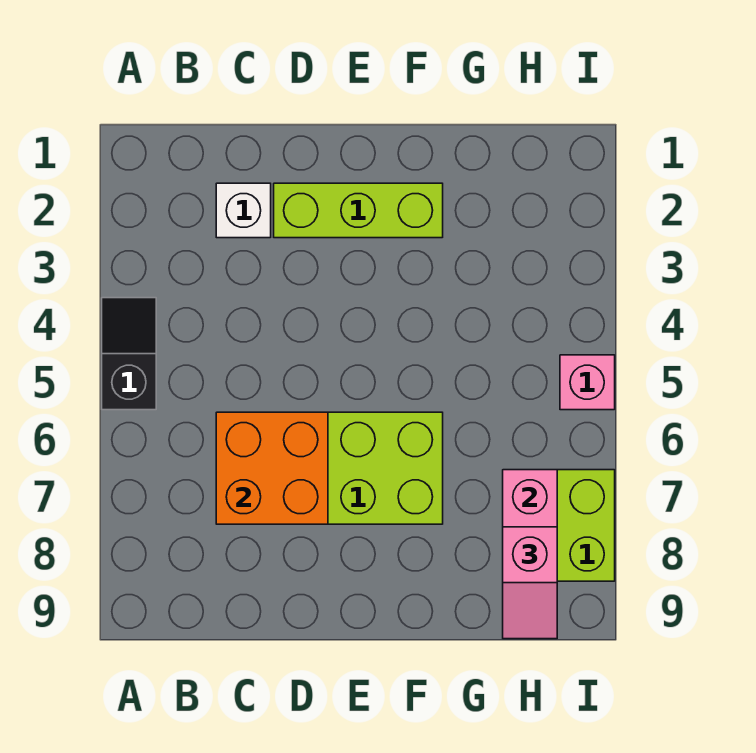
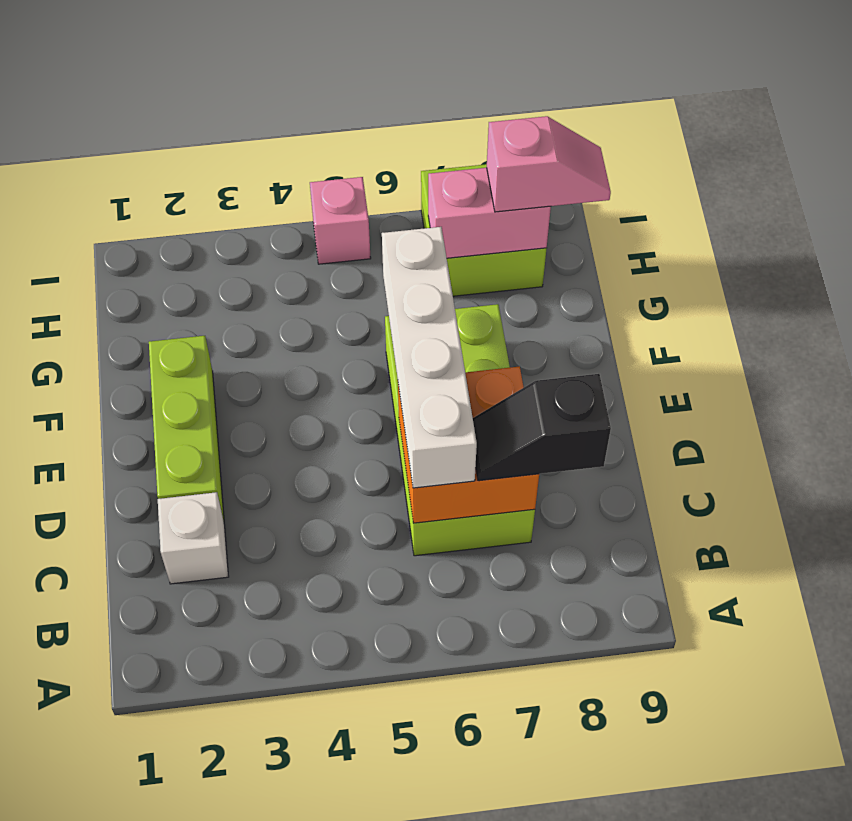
black 1x2 slope [102,298,156,410] -> black 1x2 slope moved to [473,374,611,481]
none -> white 1x4 brick [382,227,477,488]

